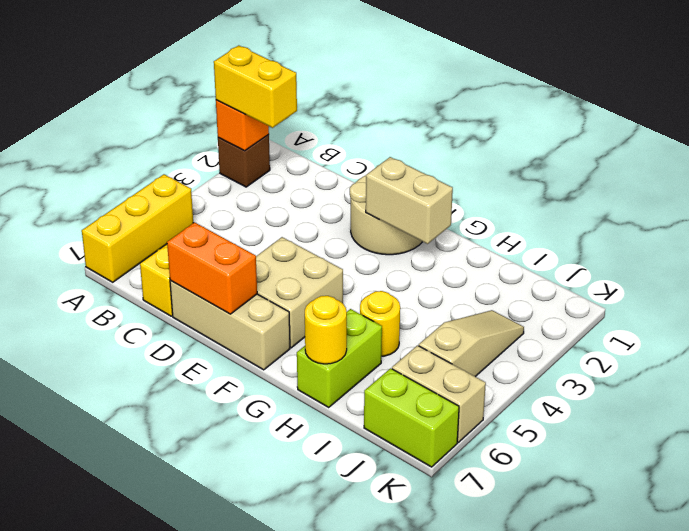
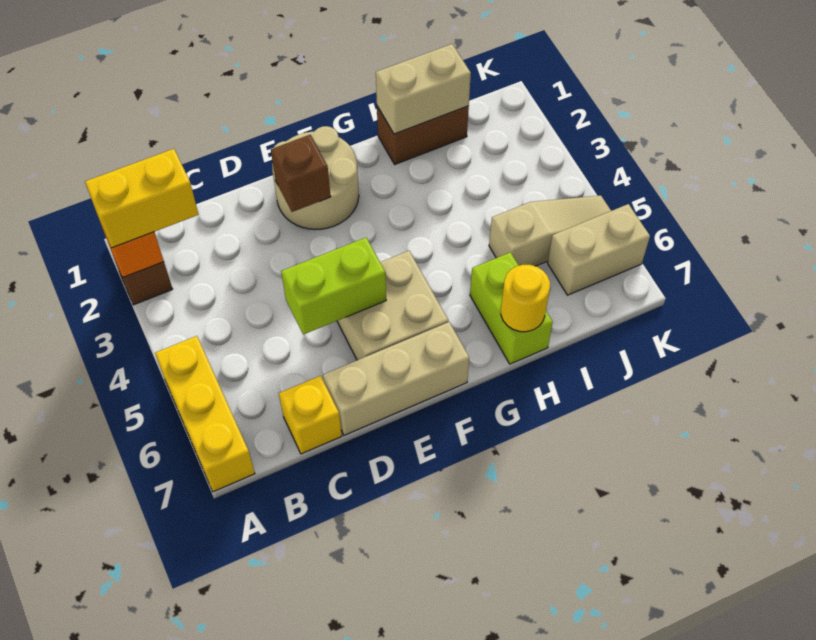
orange 1x2 brick [167,222,257,314] -> none
none -> brown 1x1 brick [271,135,331,212]
tan 1x2 brick [366,157,453,244] -> tan 1x2 brick moved to [376,44,471,134]
none -> brown 1x2 brick [377,106,469,164]
yellow 1x1 round brick [360,291,400,356] -> none
tan 1x3 slope [419,310,524,377] -> tan 1x3 slope turned to [489,196,611,266]
lime 1x2 brick [364,368,459,467] -> lime 1x2 brick moved to [281,238,386,335]

